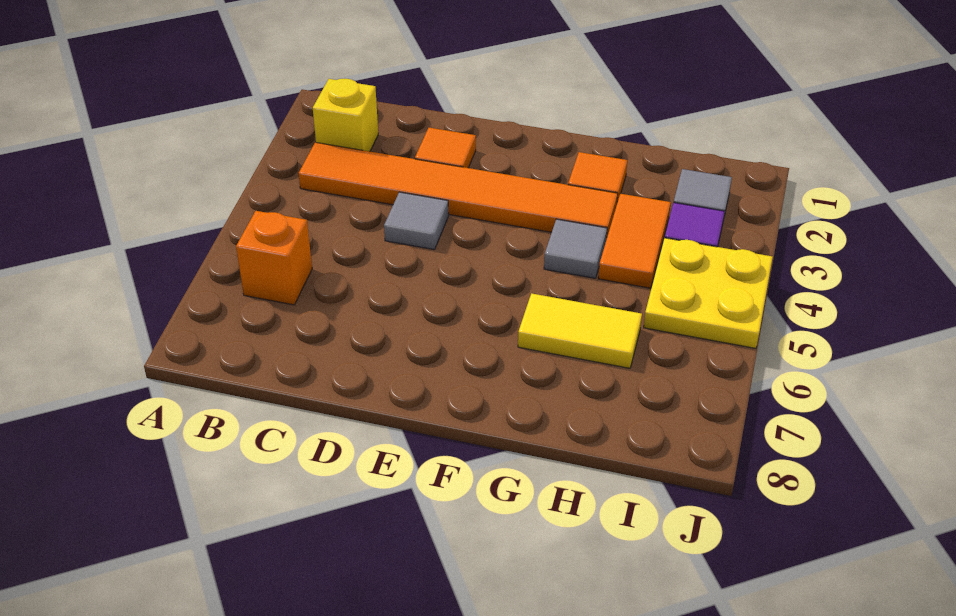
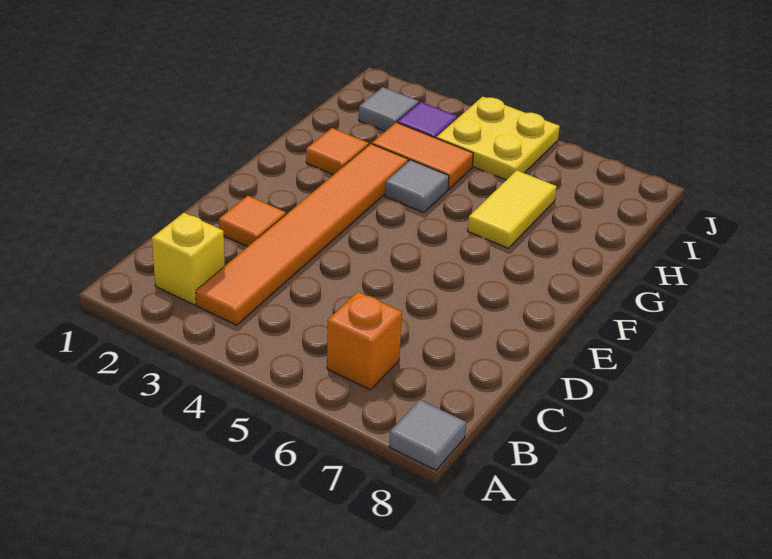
grey 1x1 tile [384,192,449,250] -> grey 1x1 tile moved to [389,400,466,470]

